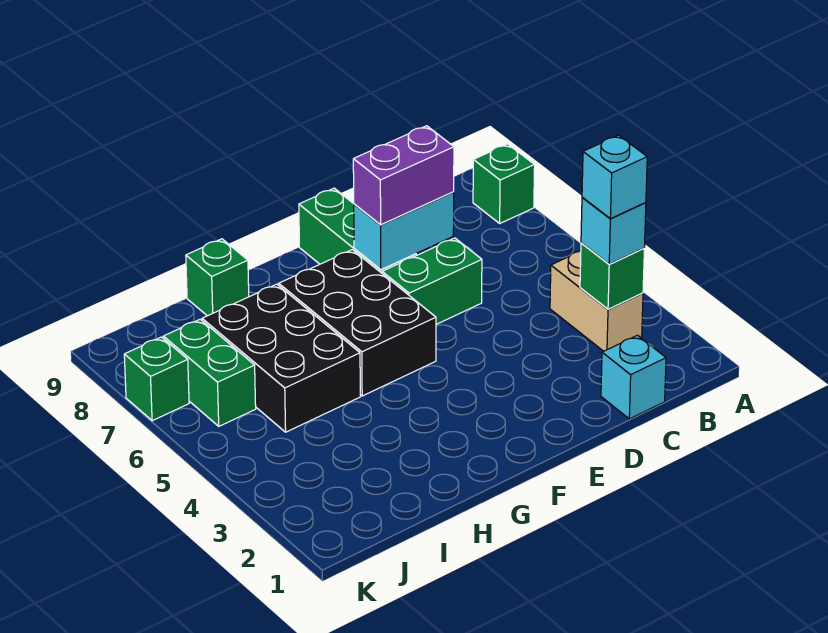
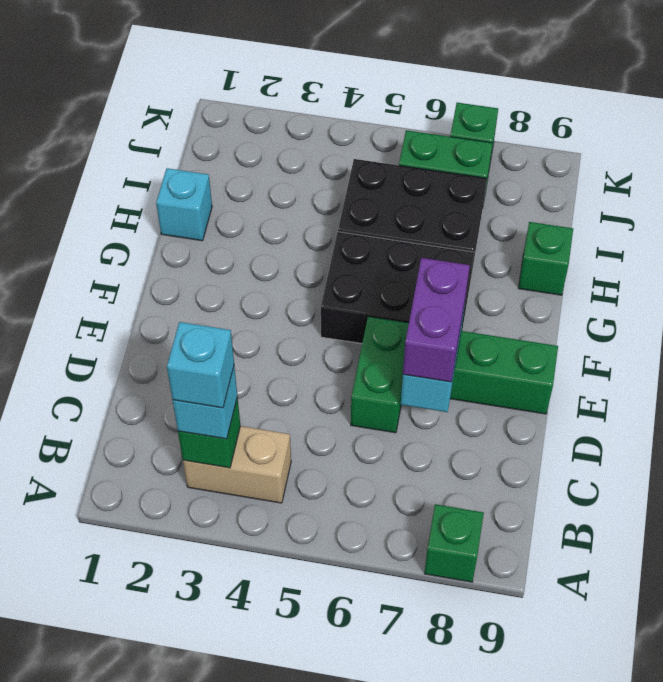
cyan 1x1 brick [601,335,666,419] -> cyan 1x1 brick moved to [156,168,212,241]

